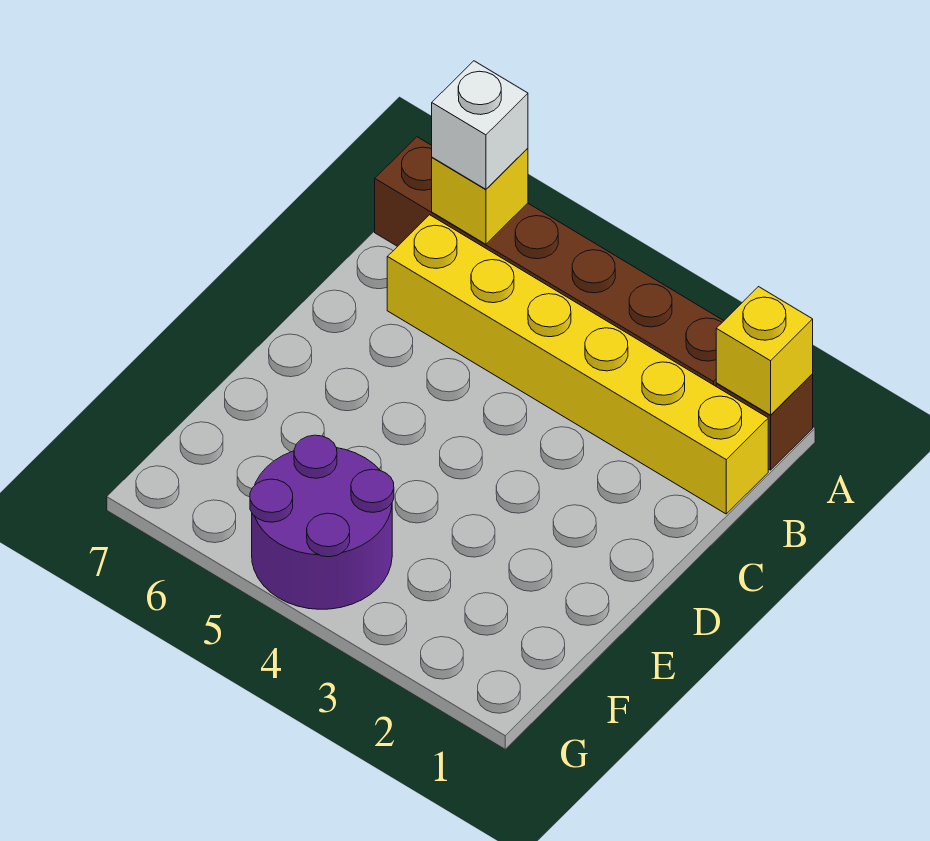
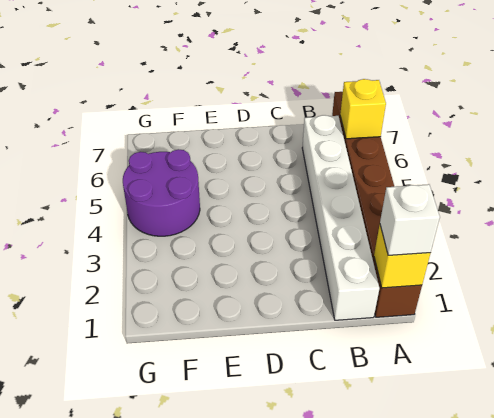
white 1x1 brick [432,61,528,189] -> white 1x1 brick moved to [380,184,440,255]
yellow 1x6 brick [387,215,768,514] -> white 1x6 brick [302,115,379,320]

